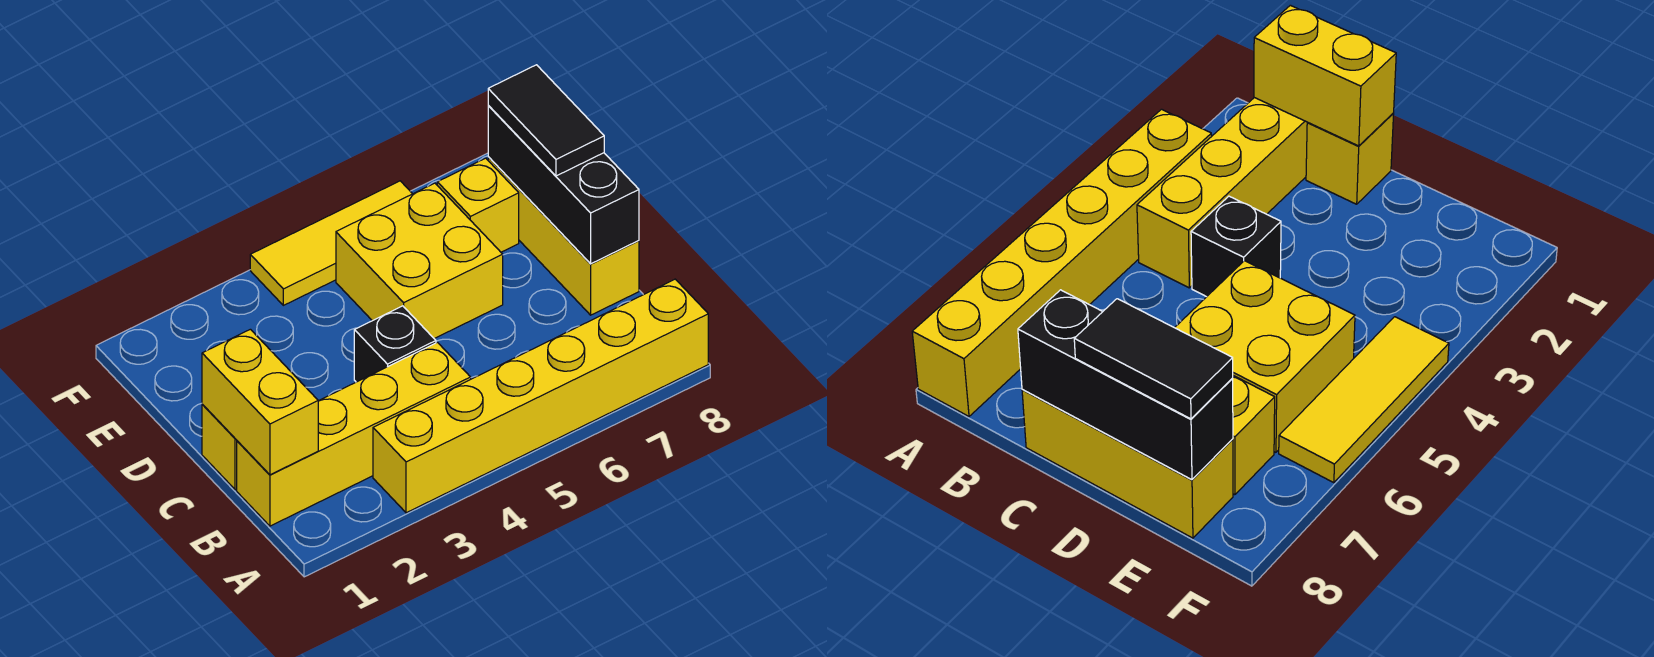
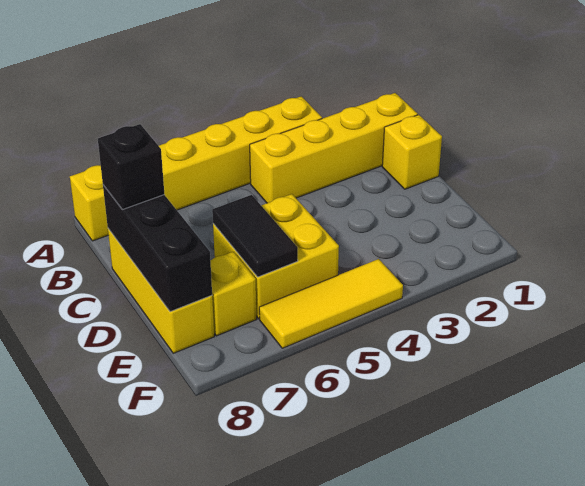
yellow 1x2 brick [202,329,318,475] -> none
black 1x1 brick [354,306,436,382] -> black 1x1 brick moved to [98,124,164,210]
black 1x2 tile [488,65,604,176] -> black 1x2 tile moved to [212,195,298,277]

